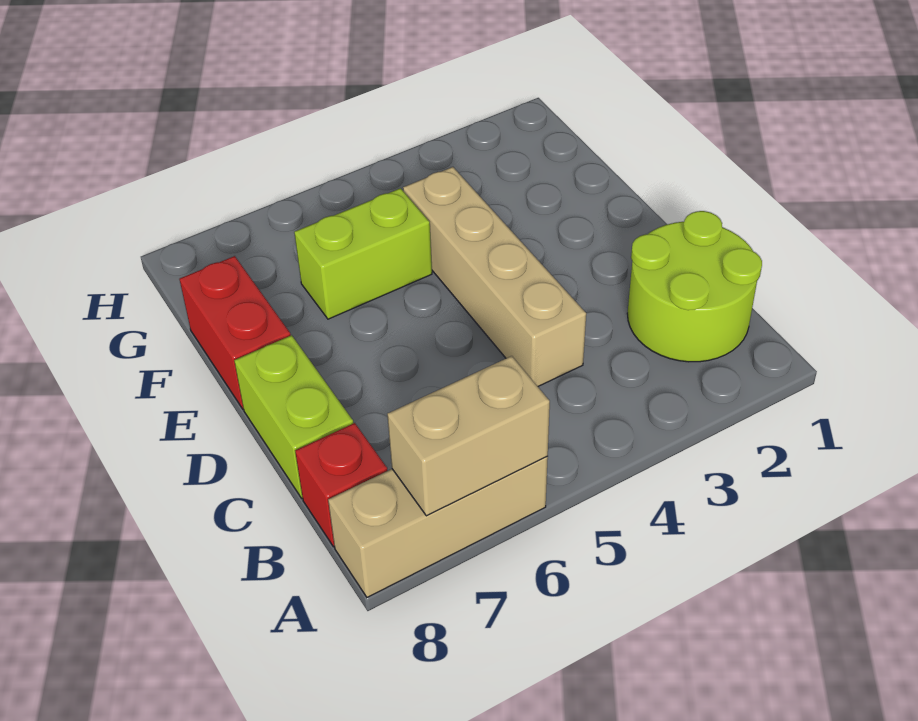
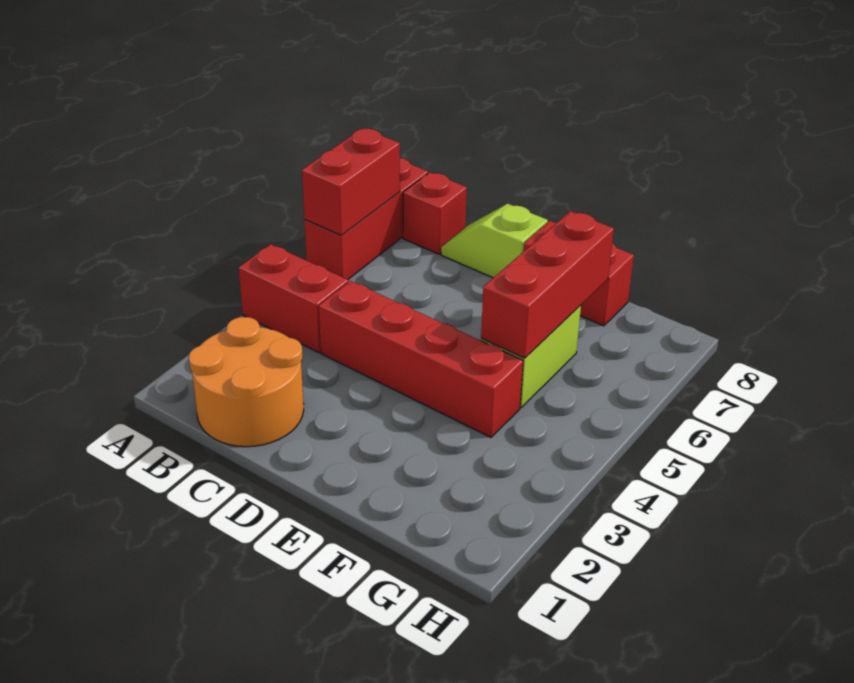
none -> red 1x2 brick [239,244,348,353]
tan 1x3 brick [328,456,548,597] -> red 1x3 brick [304,158,428,279]
tan 1x2 brick [387,356,550,516] -> red 1x2 brick [302,128,400,235]
lime 2x2 round brick [627,211,762,362] -> orange 2x2 round brick [189,317,304,447]
tan 1x4 brick [403,167,586,386] -> red 1x4 brick [319,281,523,437]
lime 1x2 brick [234,335,353,498] -> lime 1x2 slope [441,204,548,278]
none -> red 1x3 brick [481,211,614,358]

